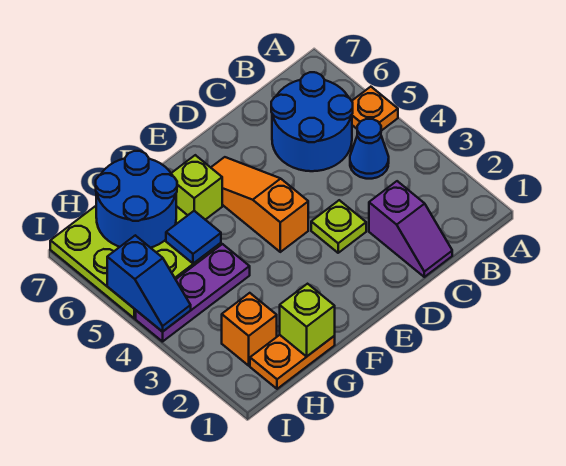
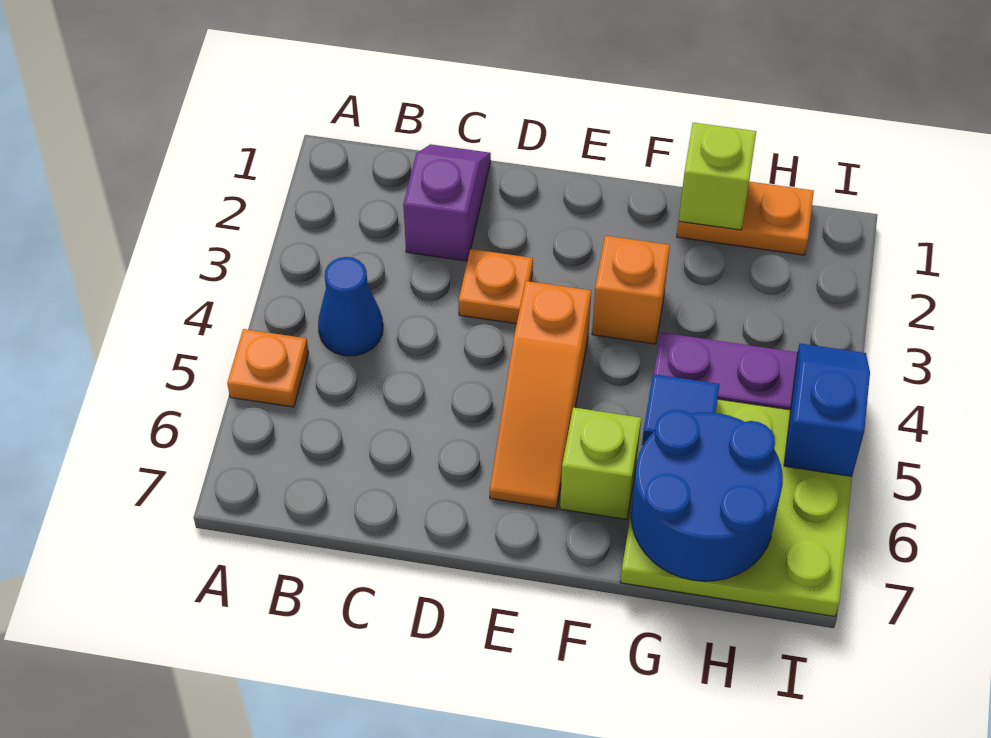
blue 2x2 round brick [271,72,353,171] -> none
lime 1x1 plate [311,200,366,253] -> orange 1x1 plate [459,249,533,324]
orange 1x1 brick [222,293,277,366] -> orange 1x1 brick moved to [592,236,670,344]

